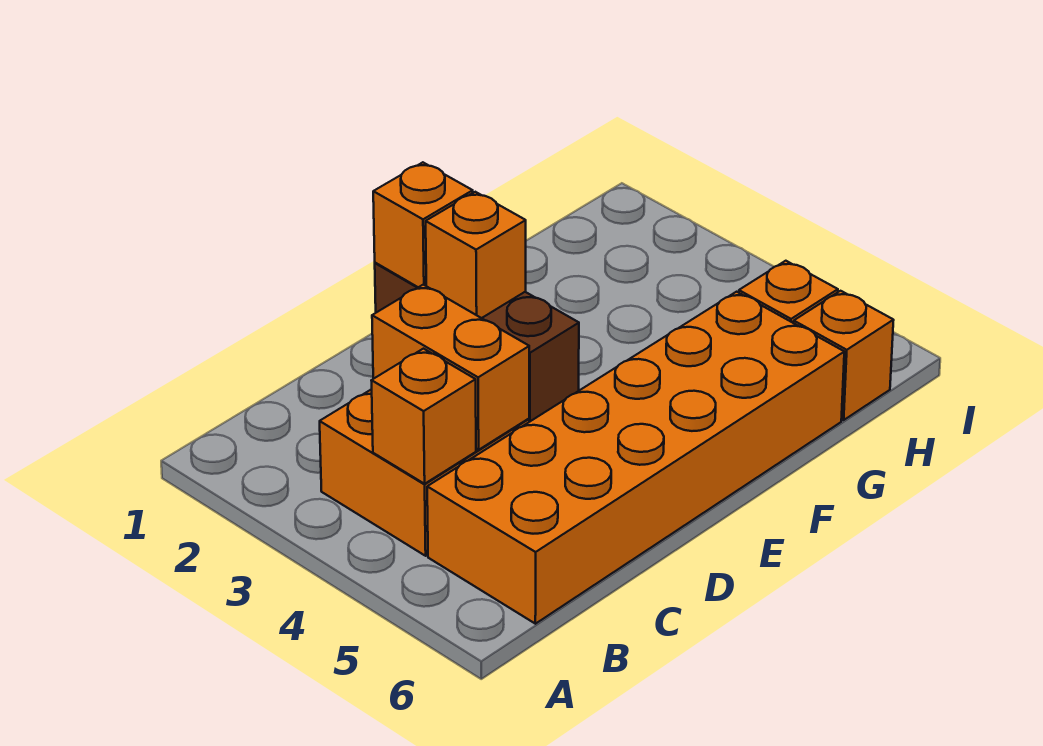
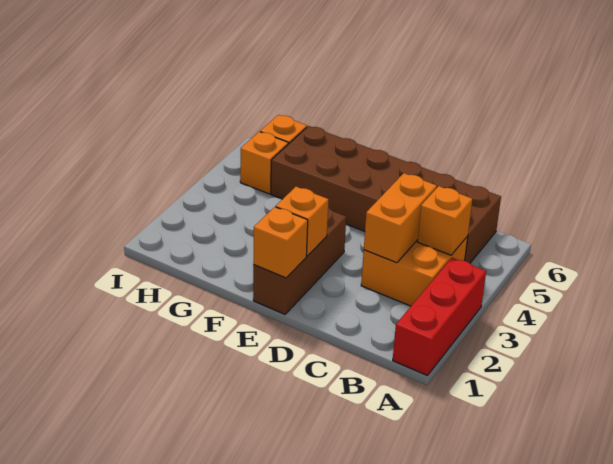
none -> red 1x3 brick [393,258,486,376]
orange 2x6 brick [427,292,844,624] -> brown 2x6 brick [271,126,501,263]

